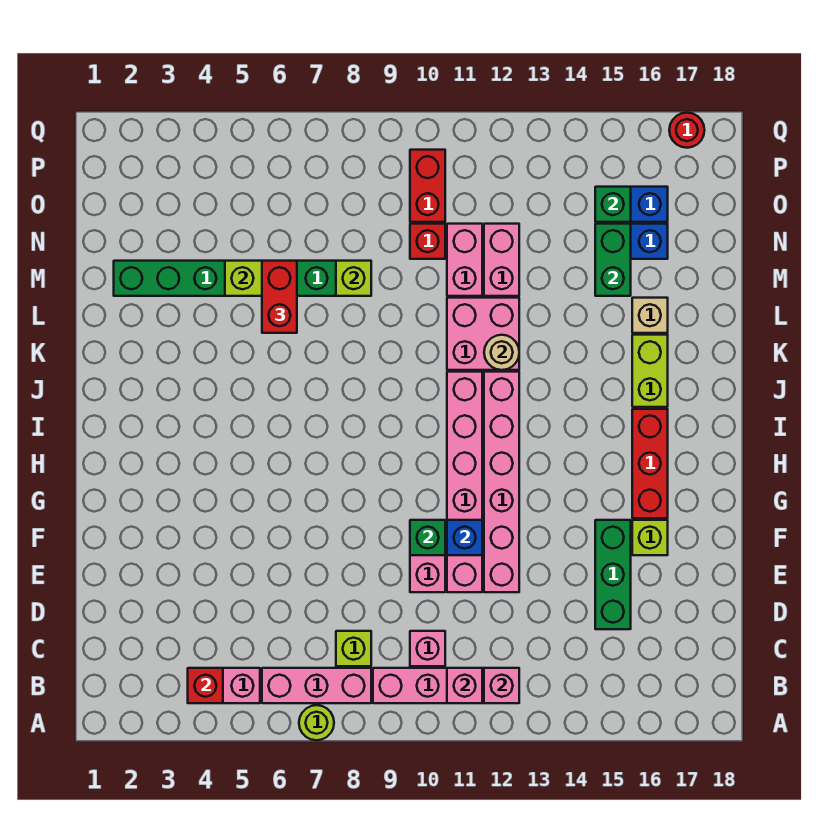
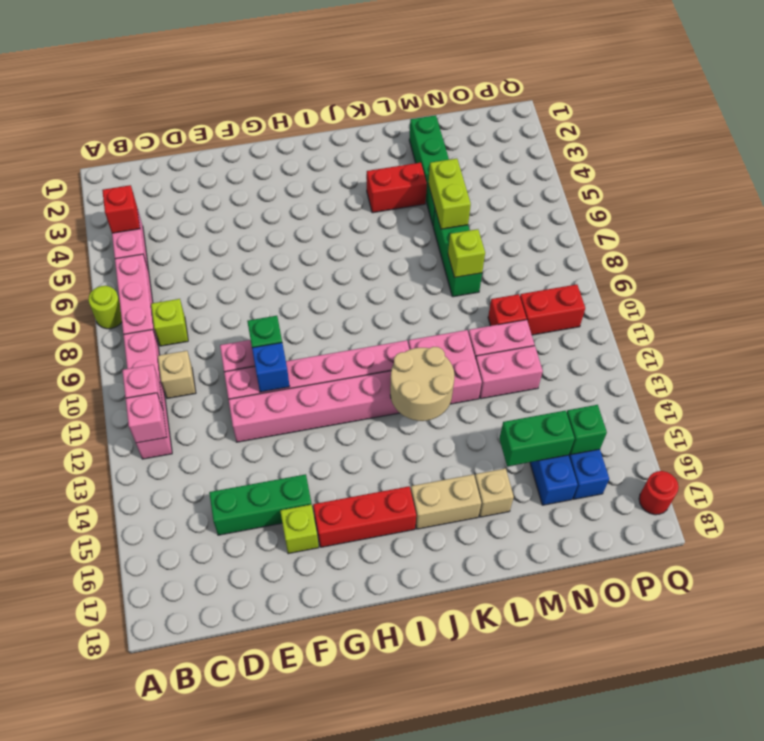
pink 1x1 brick [410,631,445,666] -> tan 1x1 brick [158,351,196,398]
lime 1x2 brick [632,335,668,407] -> tan 1x2 brick [411,474,481,529]
tan 1x1 round brick [484,335,519,370] -> tan 2x2 round brick [390,347,454,421]
red 1x2 brick [262,261,297,333] -> red 1x2 brick moved to [367,163,427,213]

